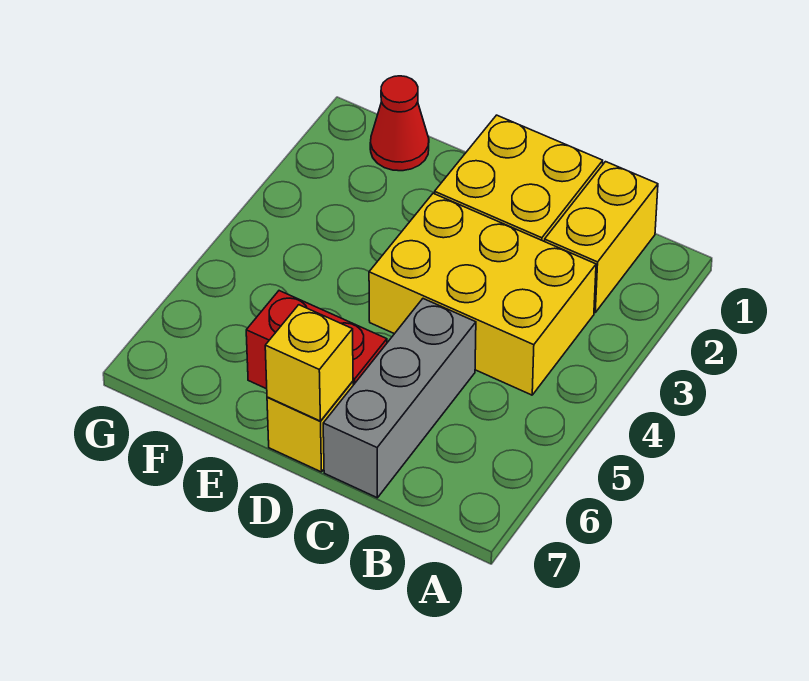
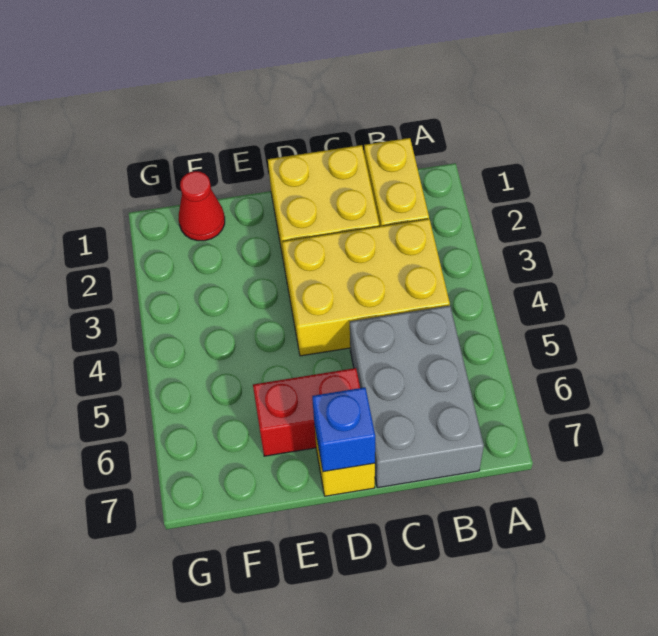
grey 1x3 brick [323,299,476,498] -> grey 2x3 brick [350,306,484,488]
yellow 1x1 brick [265,305,353,421] -> blue 1x1 brick [312,387,375,472]

